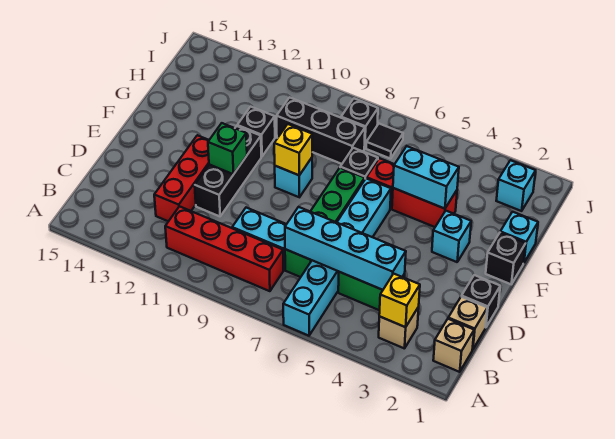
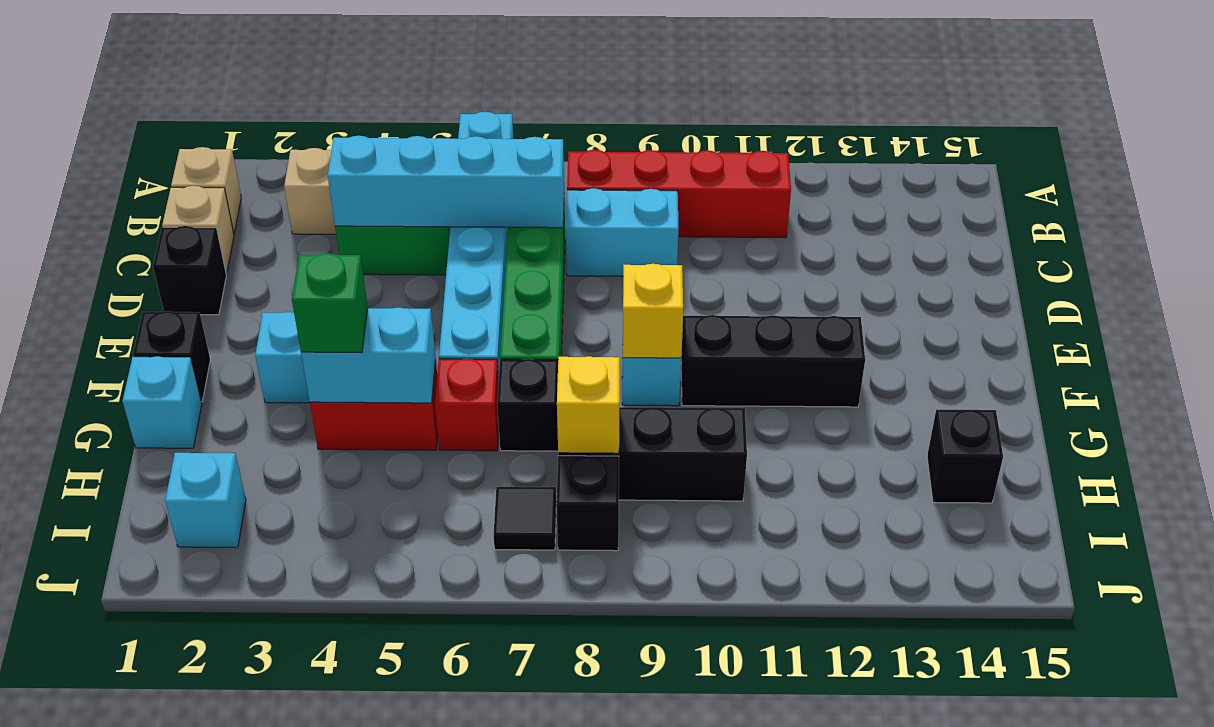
yellow 1x1 brick [379,274,420,327] -> yellow 1x1 brick moved to [557,356,620,453]
red 1x3 brick [154,135,209,221] -> none
black 1x3 brick [195,126,261,216] -> black 1x3 brick turned to [681,315,865,407]
green 1x1 brick [208,123,247,174] -> green 1x1 brick moved to [292,253,368,353]
black 1x1 brick [237,107,275,157] -> black 1x1 brick moved to [927,410,1003,503]

